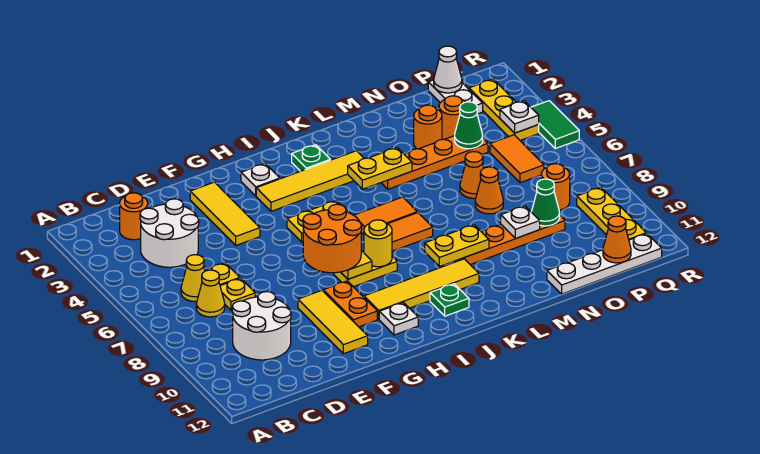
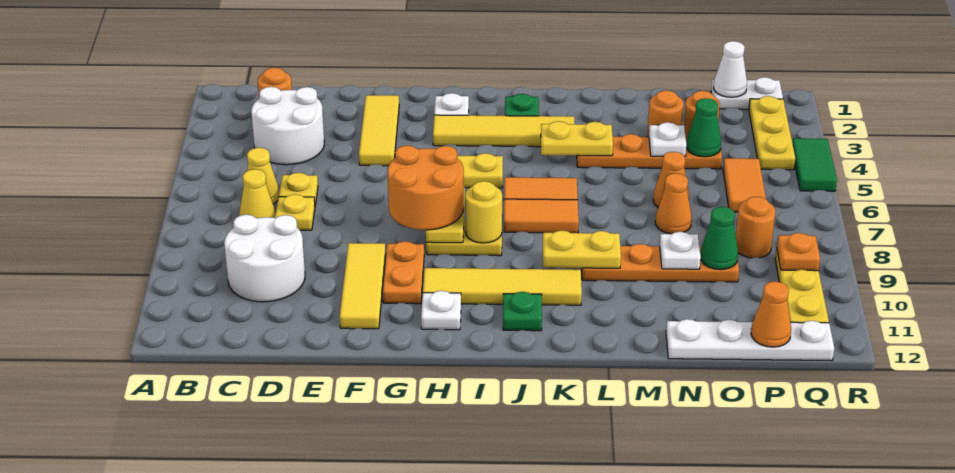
white 1x2 plate [428,80,483,114] -> white 1x2 plate turned to [711,77,783,109]
white 1x1 plate [500,101,539,133] -> white 1x1 plate moved to [649,122,686,156]
none -> orange 1x1 plate [777,233,820,271]

